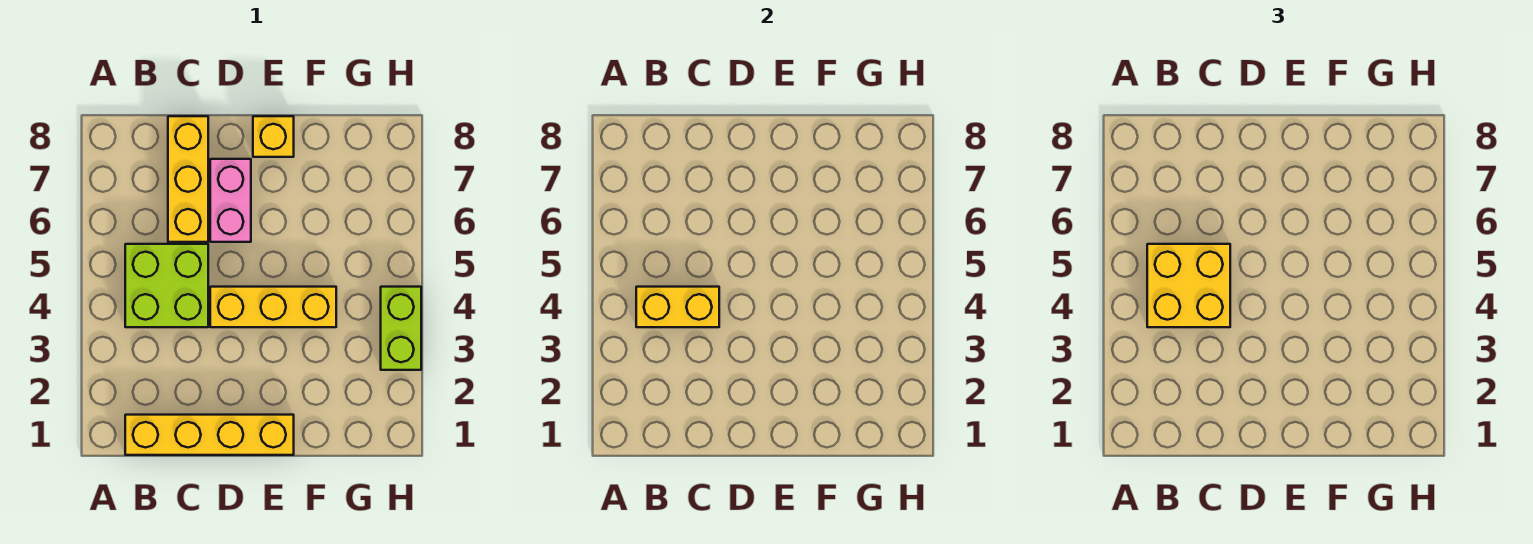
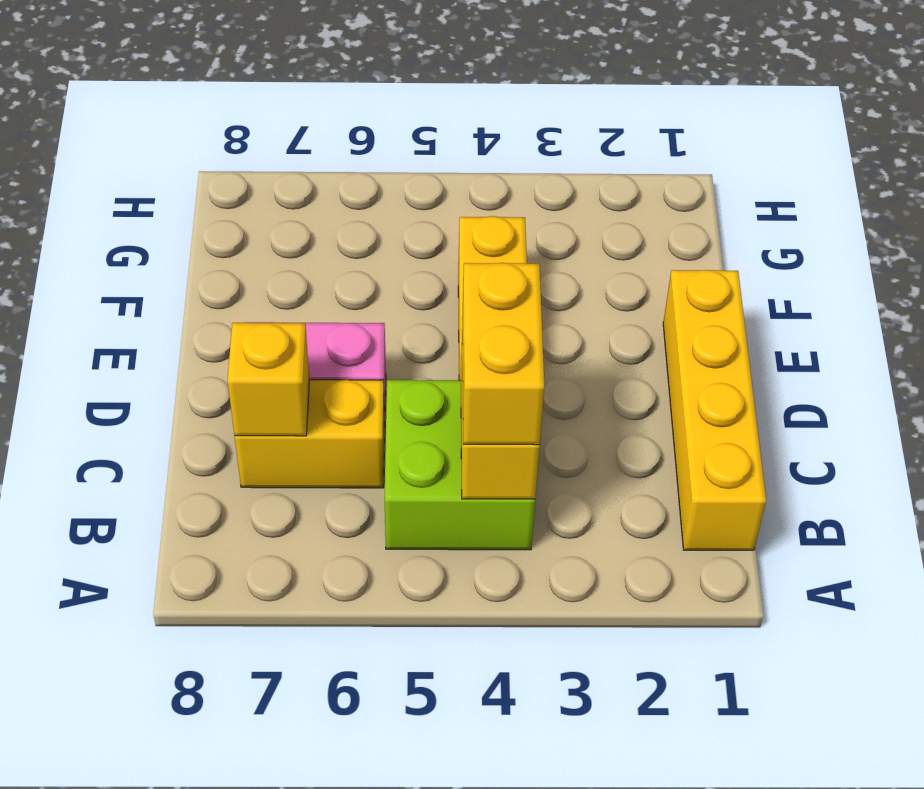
yellow 2x2 brick [1147,244,1230,327] -> yellow 1x2 brick [462,263,544,445]
yellow 1x3 brick [168,116,208,242] -> yellow 1x2 brick [235,380,385,488]
yellow 1x1 brick [253,116,294,157] -> yellow 1x1 brick moved to [228,323,309,436]
lime 1x2 brick [381,287,421,370] -> none

